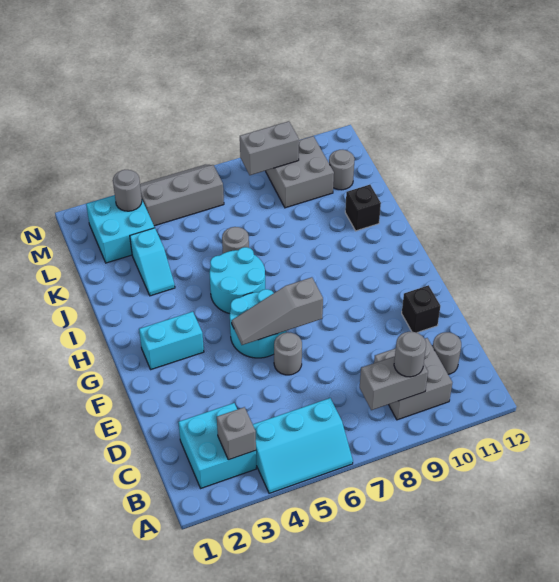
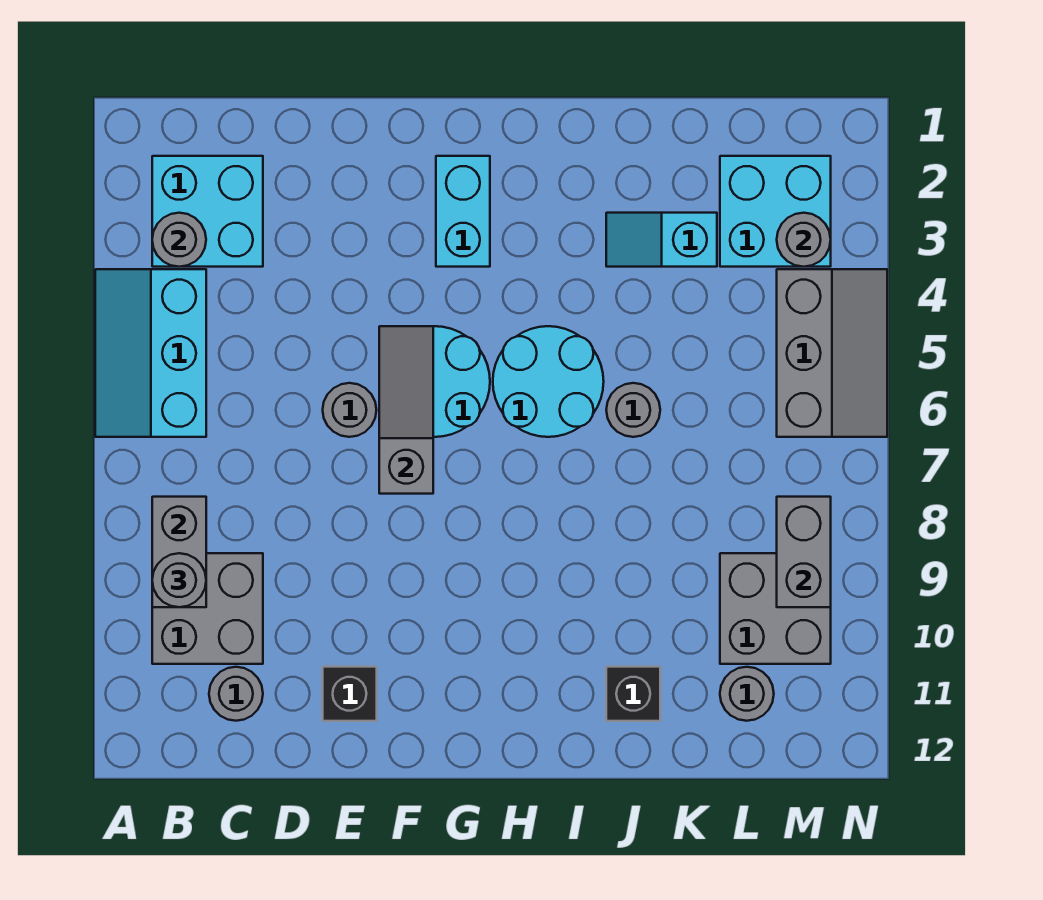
grey 1x1 brick [217,407,256,460] -> grey 1x1 round brick [152,213,206,267]

